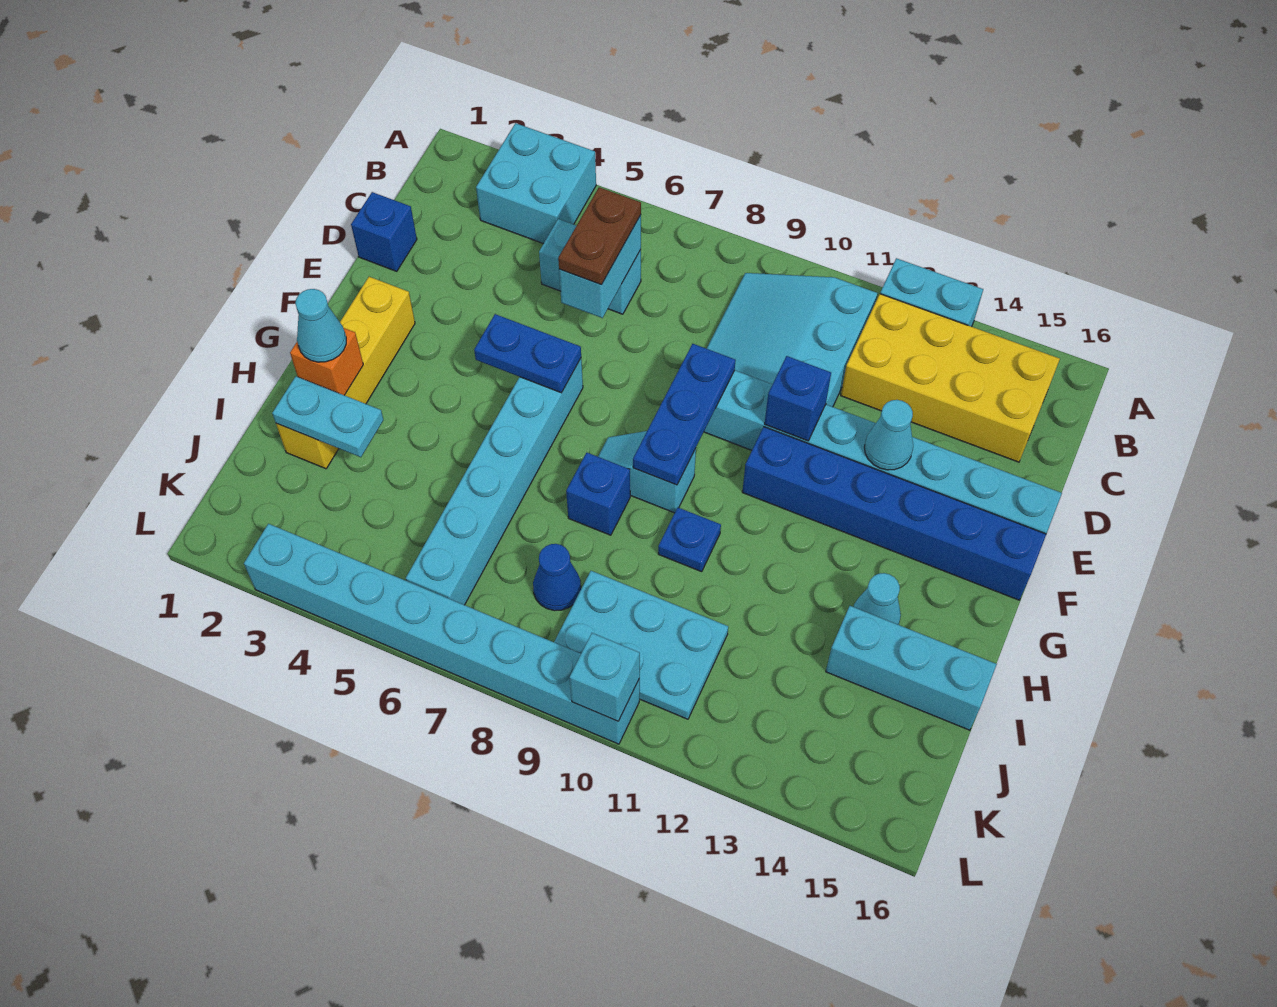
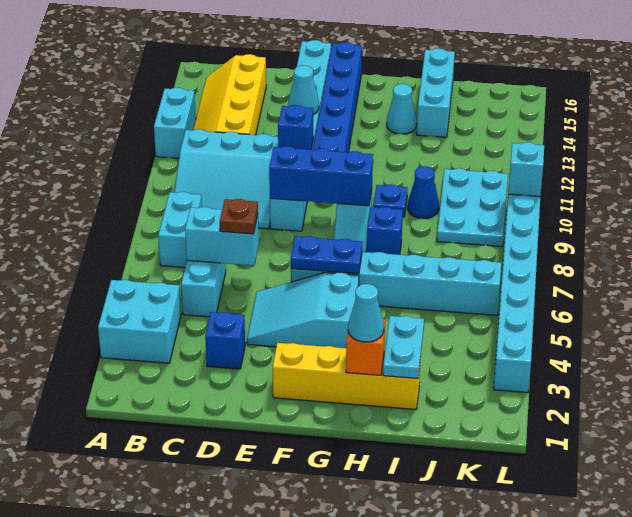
none -> cyan 1x2 brick [158,192,202,268]
yellow 2x4 brick [841,294,1060,462] -> yellow 2x4 slope [193,54,266,135]
brown 1x2 plate [558,187,641,285] -> brown 1x1 plate [220,199,258,234]
blue 1x1 brick [351,192,417,271] -> blue 1x1 brick moved to [205,312,245,369]
none -> cyan 2x3 slope [247,272,359,348]
blue 1x3 plate [633,344,736,485] -> blue 1x3 brick [269,146,373,206]
blue 1x2 plate [474,314,581,393] -> blue 1x2 plate turned to [291,236,362,274]
blue 1x1 cone [533,544,581,611] -> blue 1x1 cone moved to [408,166,439,219]

